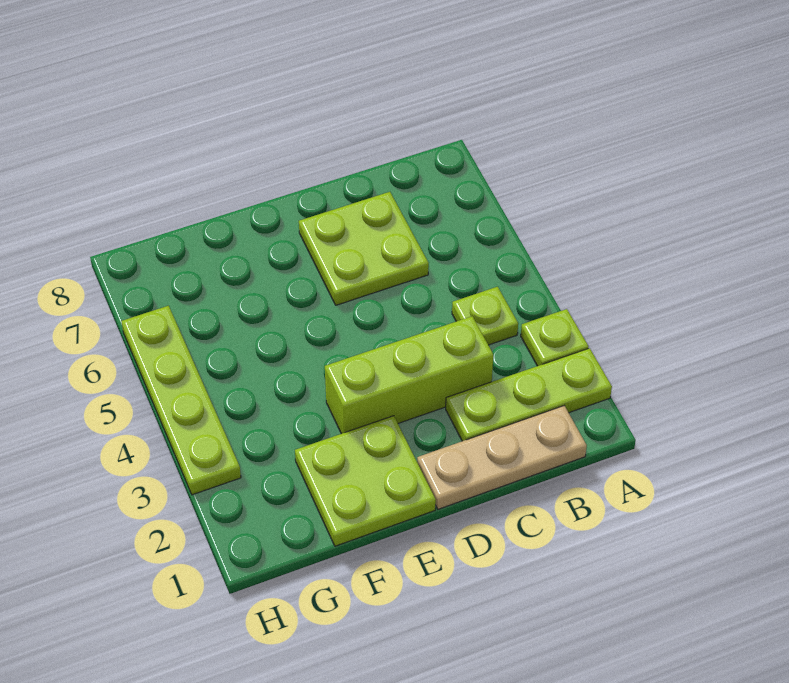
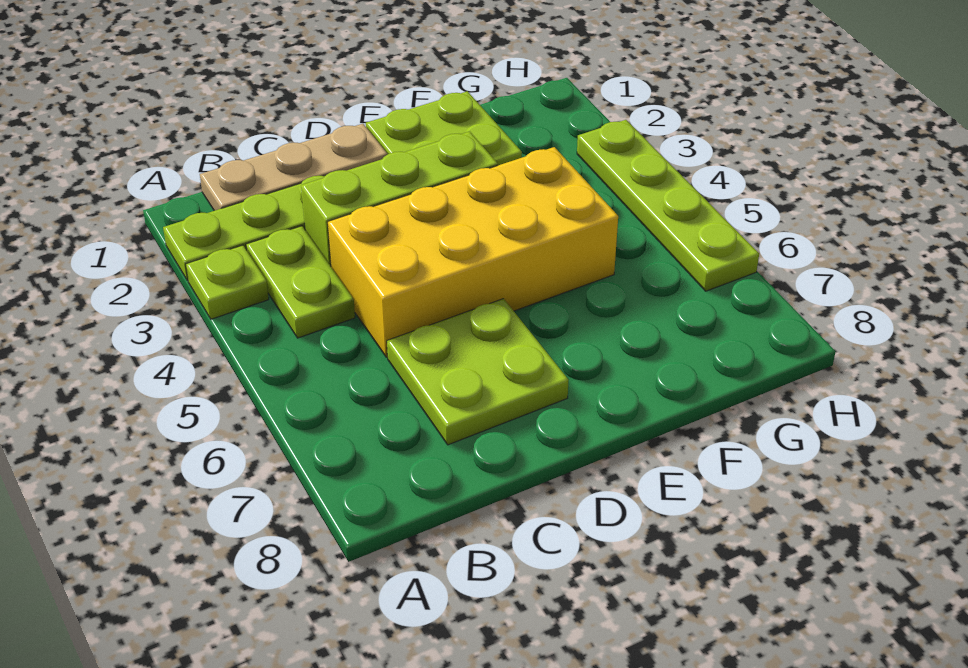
lime 1x1 plate [452,287,518,345] -> lime 1x2 plate [246,226,355,338]
none -> yellow 2x4 brick [327,147,618,357]

